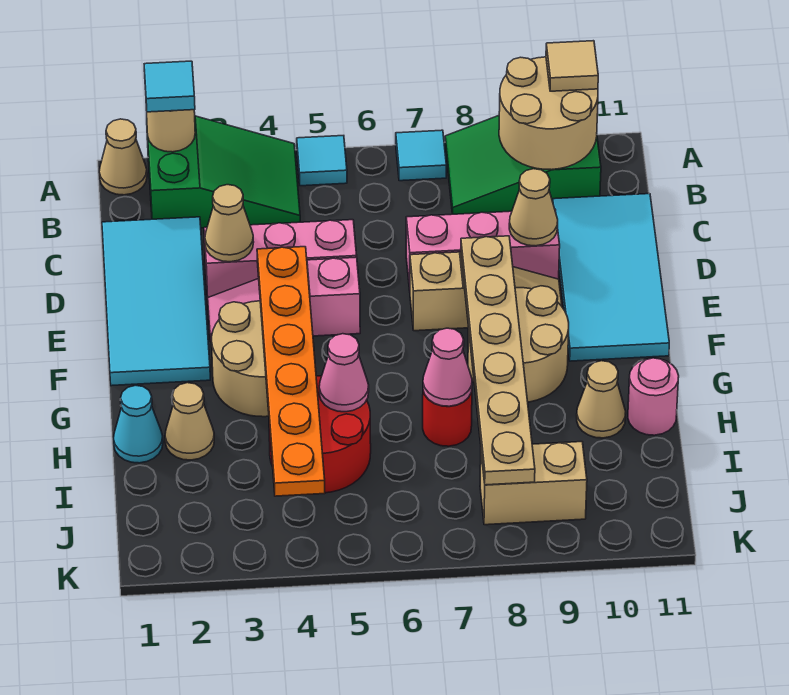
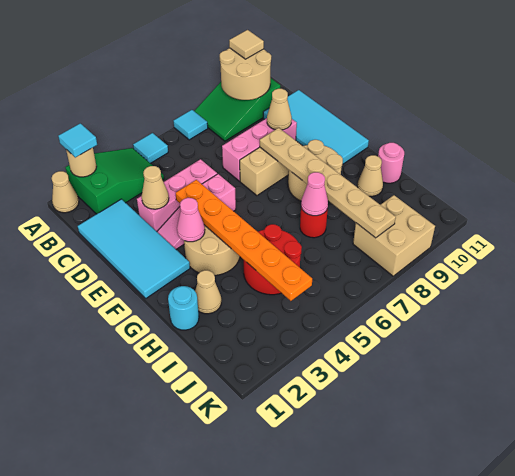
cyan 1x1 cone [113,385,163,463] -> cyan 1x1 round brick [168,286,199,330]
pink 1x1 cone [319,334,369,412] -> pink 1x1 cone moved to [177,198,205,242]
tan 1x2 brick [480,442,587,525] -> tan 2x2 brick [353,195,435,276]

